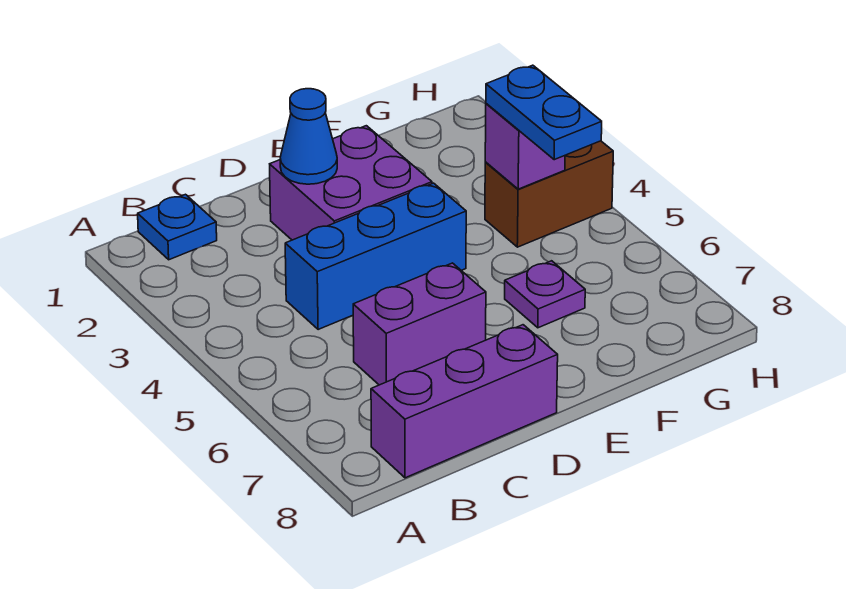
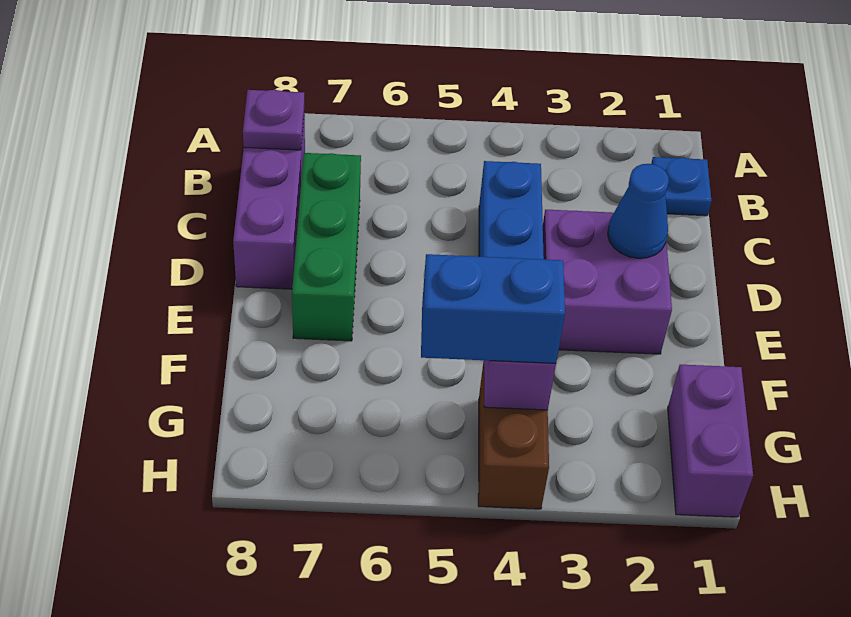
purple 1x2 brick [353,263,486,385] -> purple 1x2 brick moved to [668,365,753,517]
none -> green 1x3 brick [292,153,361,341]
purple 1x1 plate [505,261,585,328] -> purple 1x1 plate moved to [243,90,304,150]
blue 1x2 plate [486,65,602,160] -> blue 1x2 brick [421,254,565,363]

